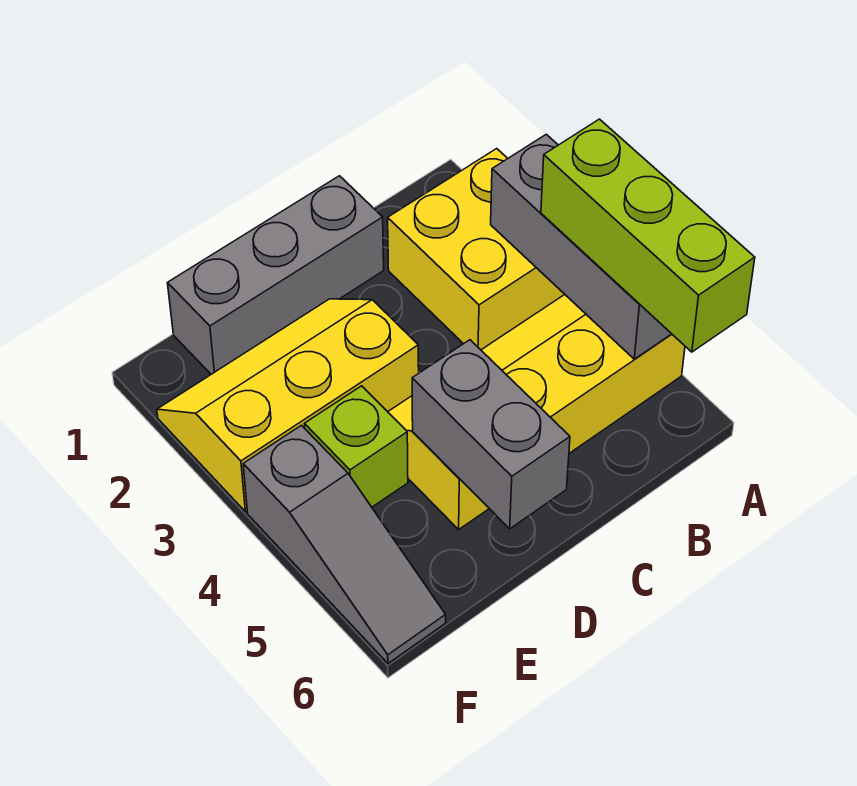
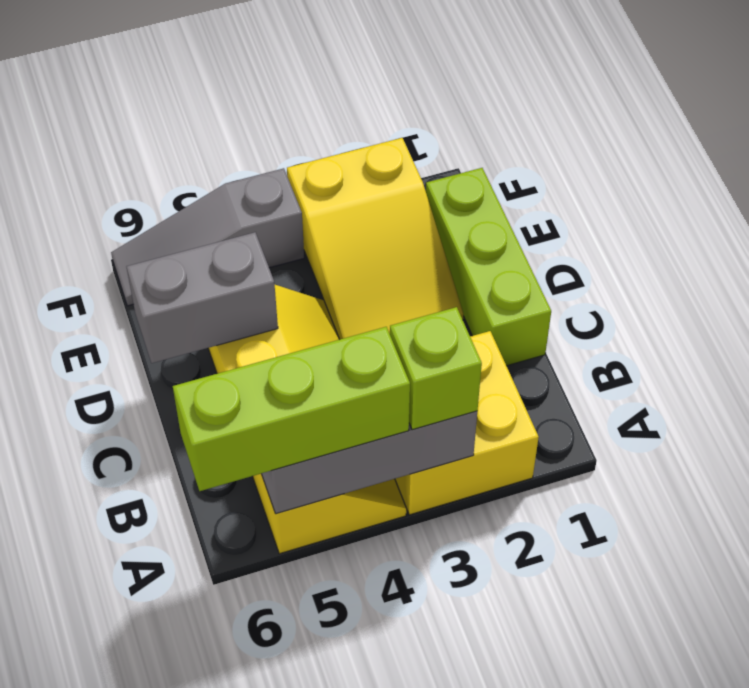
grey 1x3 brick [168,176,384,374] -> lime 1x3 brick [426,168,551,366]
yellow 2x3 slope [157,299,419,512] -> yellow 2x3 slope turned to [287,138,463,340]
lime 1x1 brick [305,386,408,507] -> lime 1x1 brick moved to [390,307,482,430]

